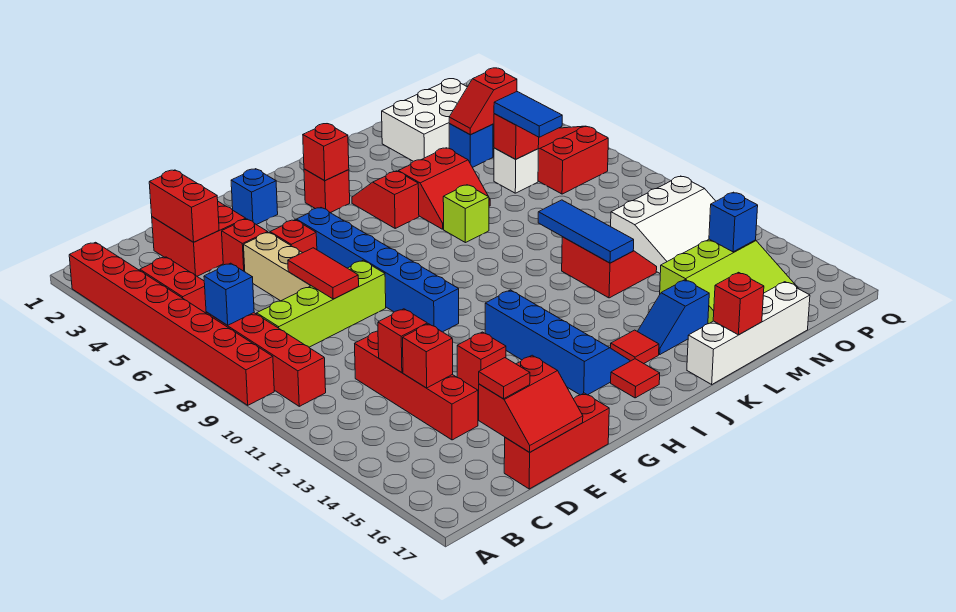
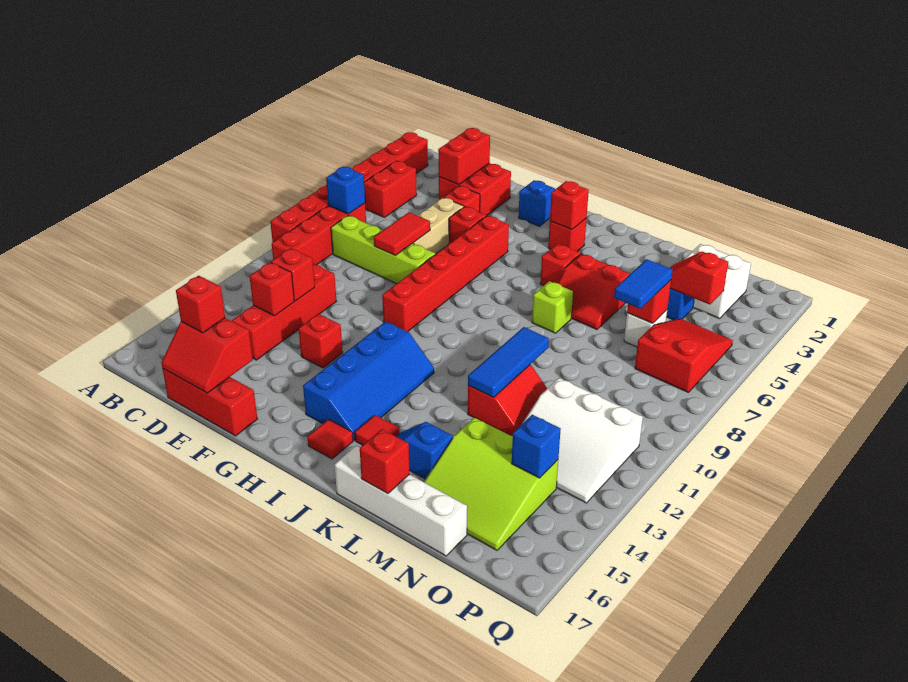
red 1x1 tile [479,358,530,399] -> red 1x1 brick [176,276,225,333]
blue 1x6 brick [296,208,459,332] -> red 1x6 brick [382,216,509,332]
white 2x3 brick [382,79,494,161] -> white 2x2 brick [685,244,751,319]

